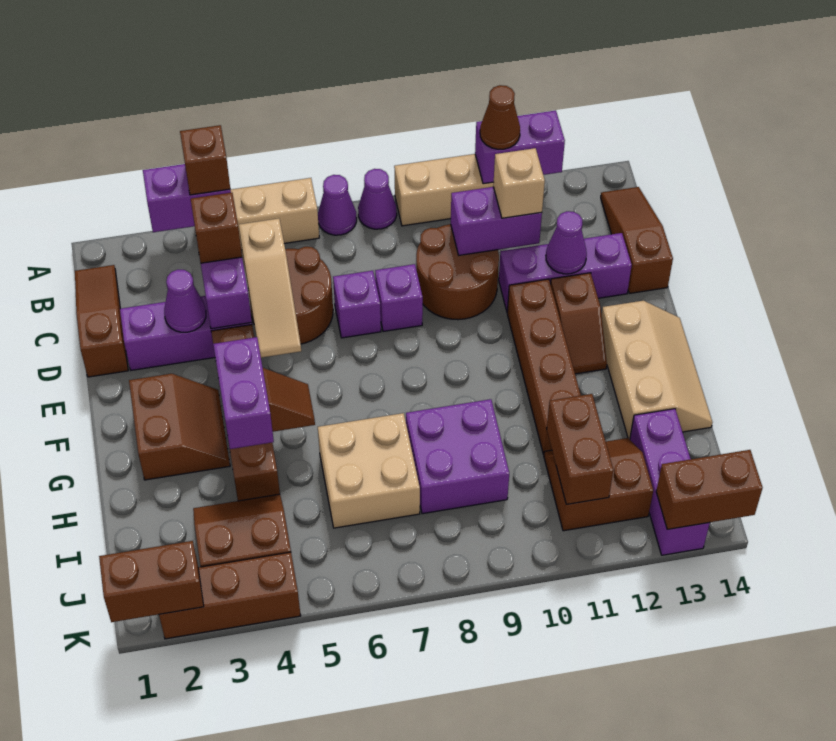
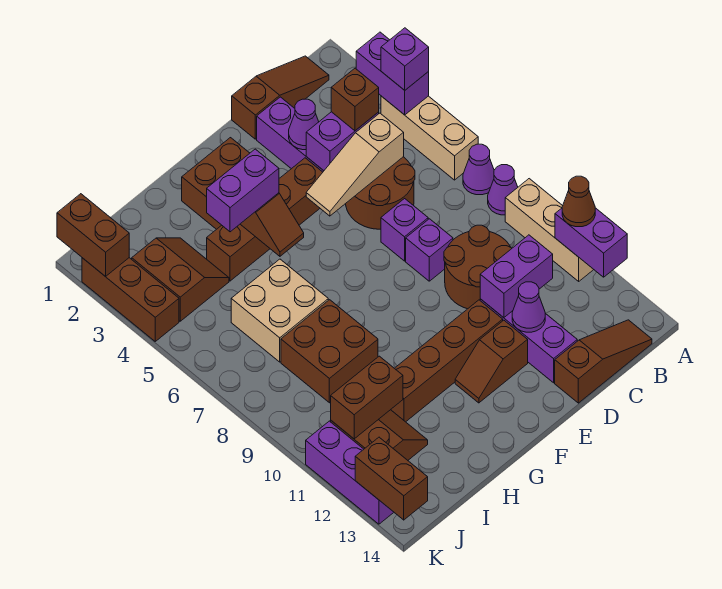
brown 1x1 brick [180,125,230,195] -> purple 1x1 brick [381,28,429,90]
purple 1x2 brick [451,187,542,255] -> purple 1x2 brick turned to [480,235,553,318]
tan 1x1 brick [493,148,545,218] -> none
tan 2x3 slope [602,300,712,439] -> none
purple 2x2 brick [406,399,509,514] -> brown 2x2 brick [281,300,378,403]
purple 1x3 brick [630,409,710,555] -> purple 1x3 brick turned to [306,421,394,524]

